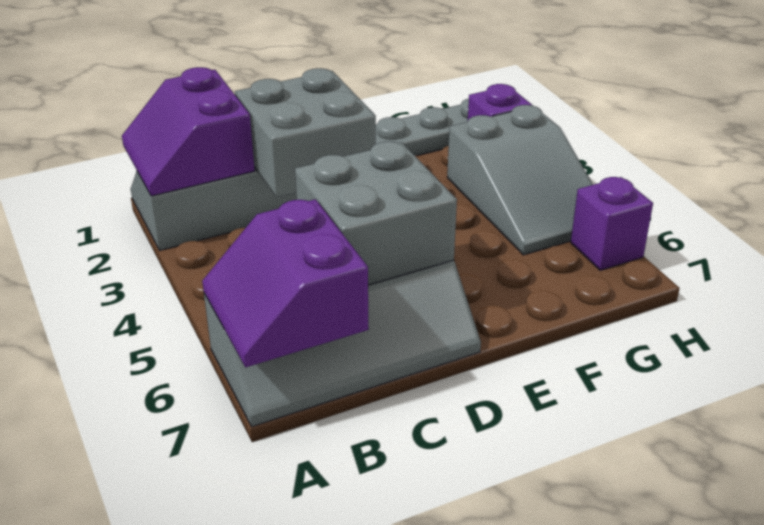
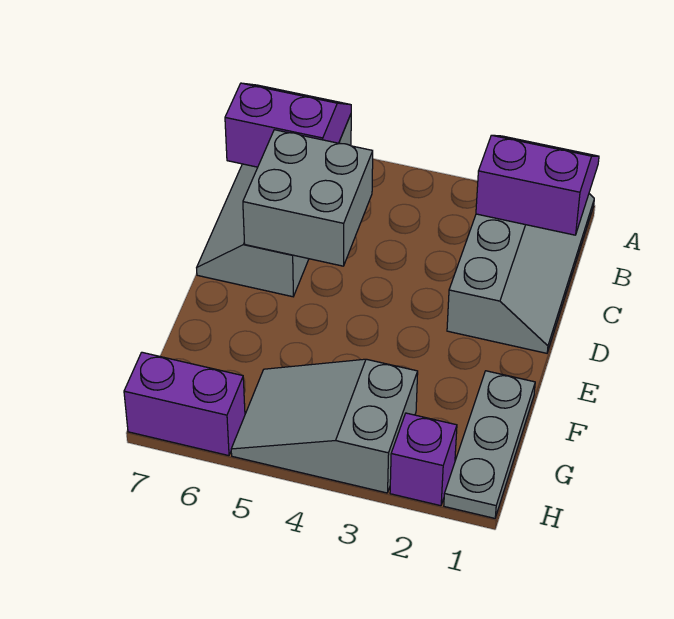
grey 2x2 brick [235,68,376,197] -> none
purple 1x1 brick [571,177,653,270] -> purple 1x2 brick [124,352,245,456]

